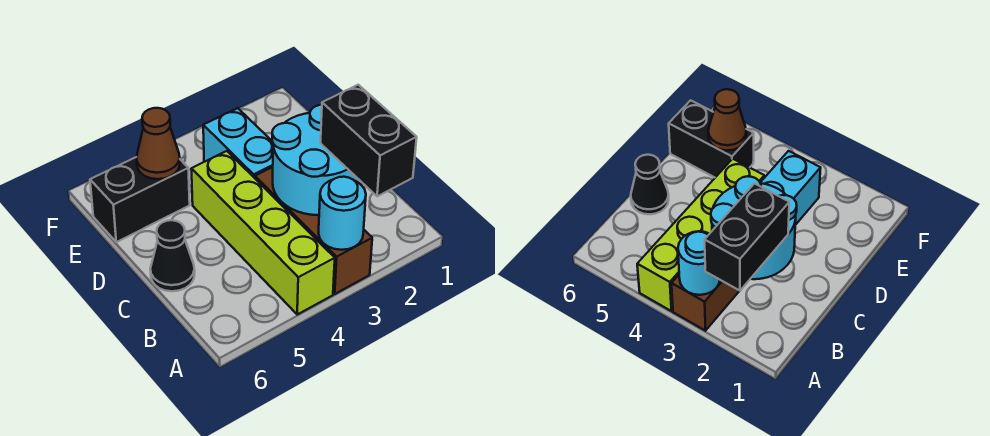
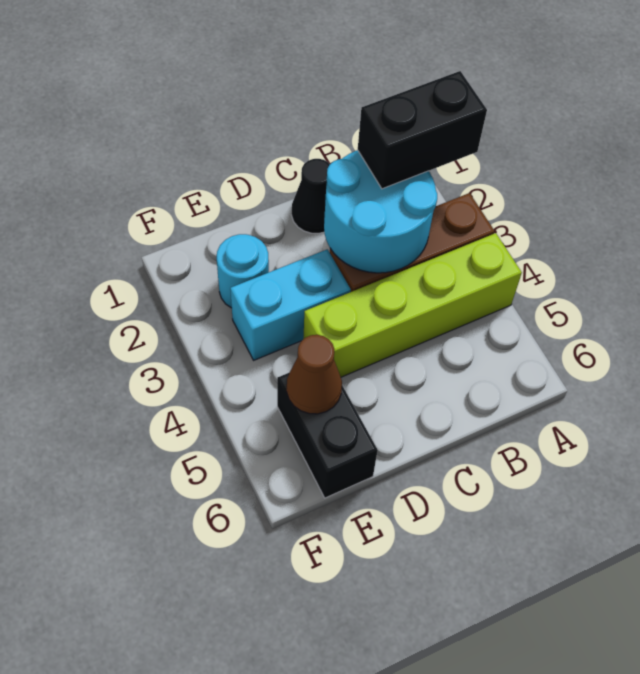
cyan 1x1 round brick [319,177,366,250] -> cyan 1x1 round brick moved to [217,234,269,308]
black 1x1 cone [150,220,195,291] -> black 1x1 cone moved to [292,159,330,233]

